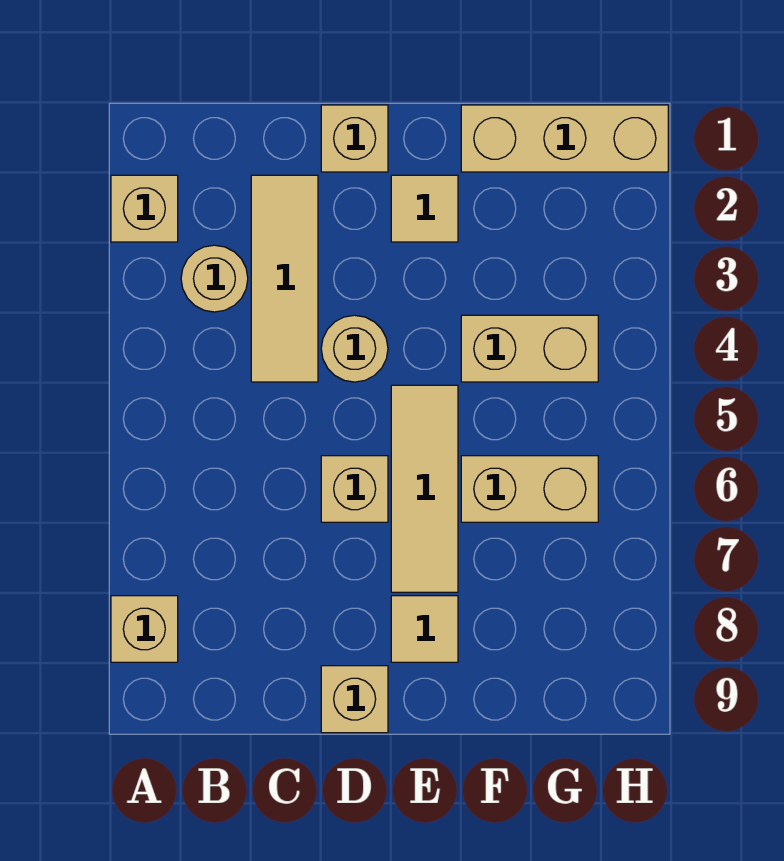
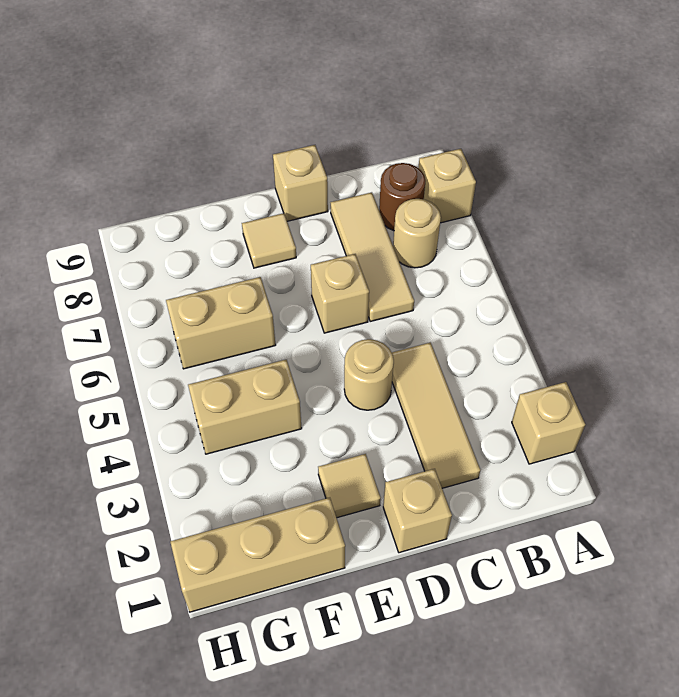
tan 1x1 round brick [181,245,248,312] -> tan 1x1 round brick moved to [393,199,441,268]
none -> brown 1x1 round brick [379,163,425,231]
tan 1x3 tile [391,385,458,592] -> tan 1x3 tile moved to [330,192,414,321]

